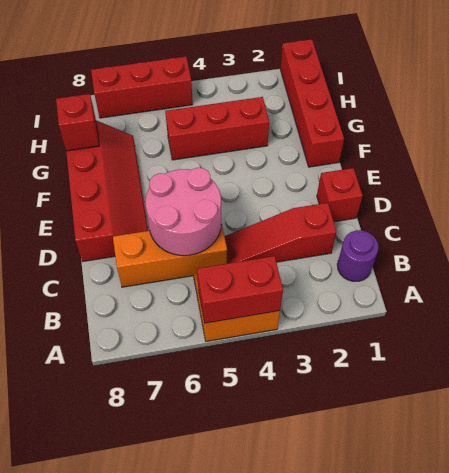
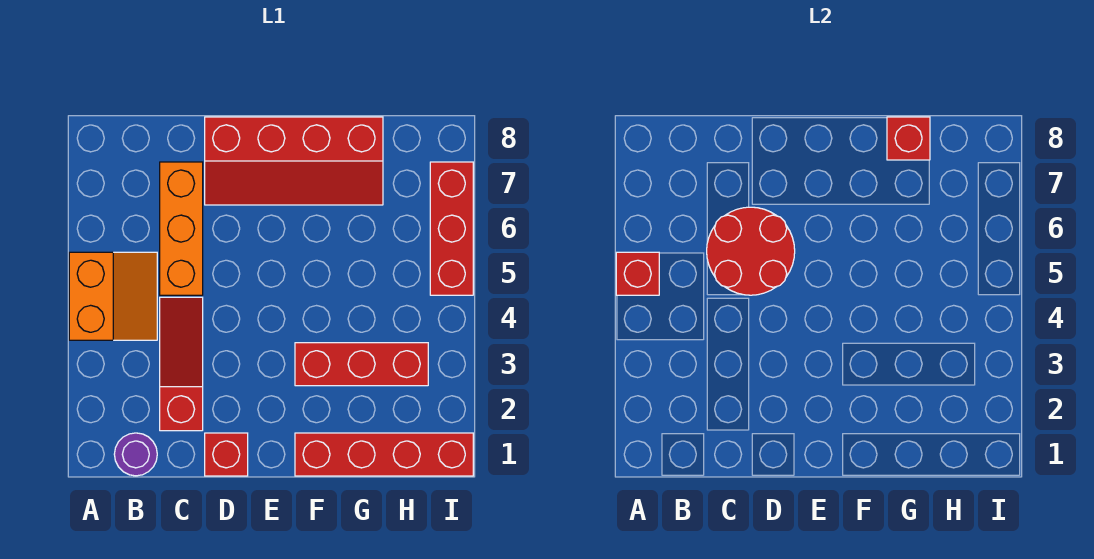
red 1x2 brick [197,256,283,323] -> red 1x1 brick [616,252,659,295]
pink 2x2 round brick [145,168,221,256] -> red 2x2 round brick [707,207,795,295]
red 1x3 brick [165,97,269,160] -> red 1x3 brick turned to [295,343,428,386]

